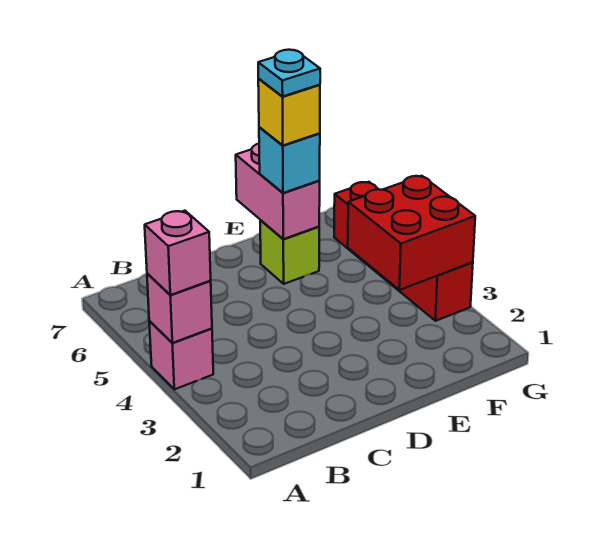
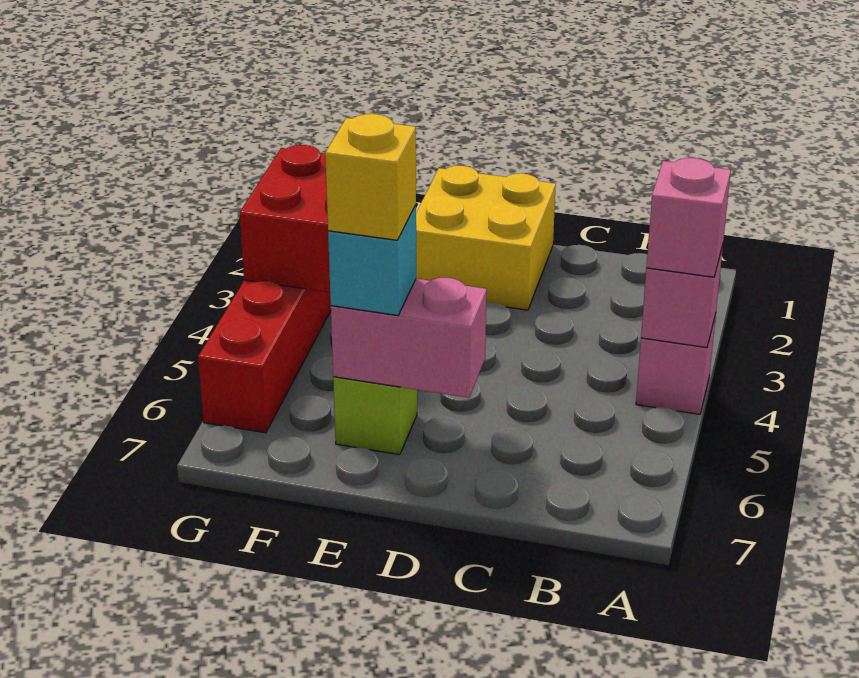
none -> yellow 2x2 brick [416,166,556,310]
pink 1x2 brick [236,144,320,239] -> pink 1x2 brick turned to [331,278,487,398]
cyan 1x1 plate [258,50,320,96] -> none

